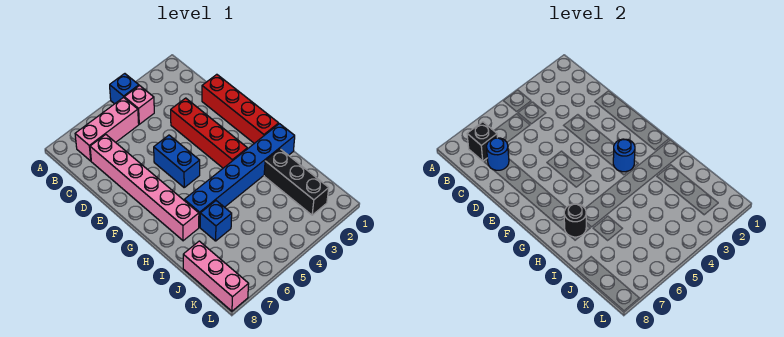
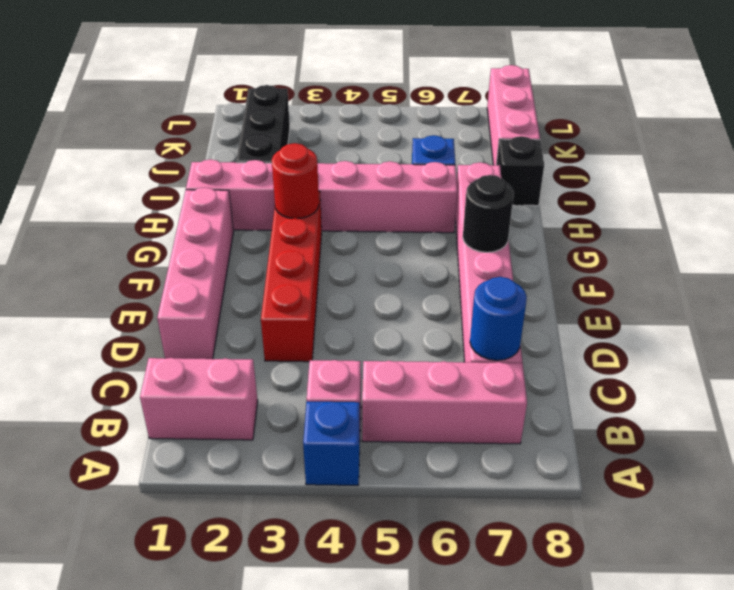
none -> pink 1x2 brick [140,358,258,440]
black 1x1 brick [467,122,497,161] -> black 1x1 brick moved to [496,136,544,206]
red 1x4 brick [202,74,279,143] -> pink 1x4 brick [157,187,234,359]
blue 1x2 brick [154,135,200,187] -> none
blue 1x1 round brick [613,139,635,172] -> red 1x1 round brick [272,143,319,219]
blue 1x6 brick [184,124,295,227] -> pink 1x6 brick [186,159,457,233]
black 1x1 round brick [564,204,586,237] -> black 1x1 round brick moved to [463,175,514,252]

